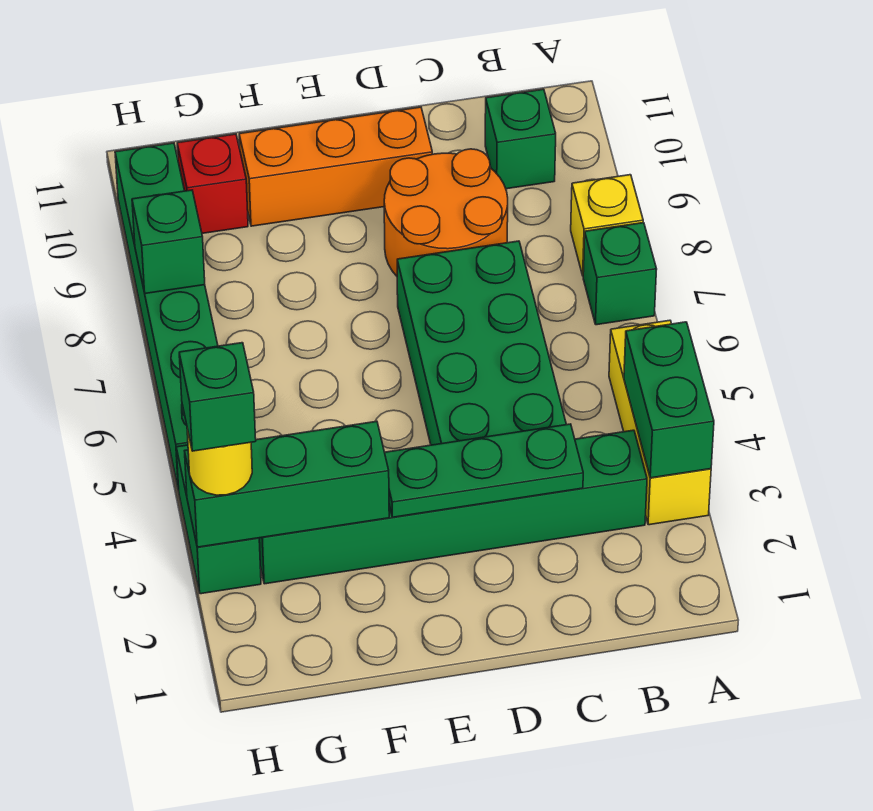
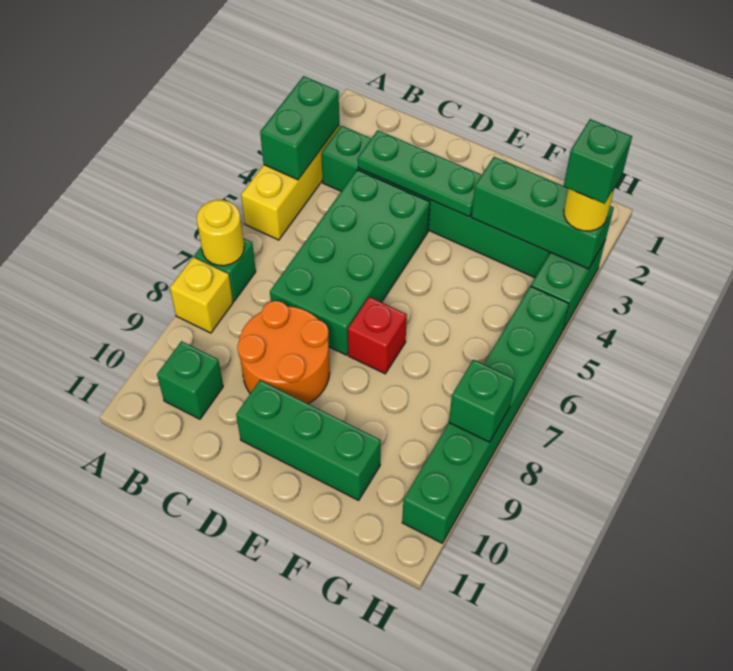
none -> yellow 1x1 round brick [197,200,244,266]
orange 1x3 brick [239,107,432,226] -> green 1x3 brick [236,380,381,500]
red 1x1 brick [177,134,248,233] -> red 1x1 brick moved to [348,297,407,374]

